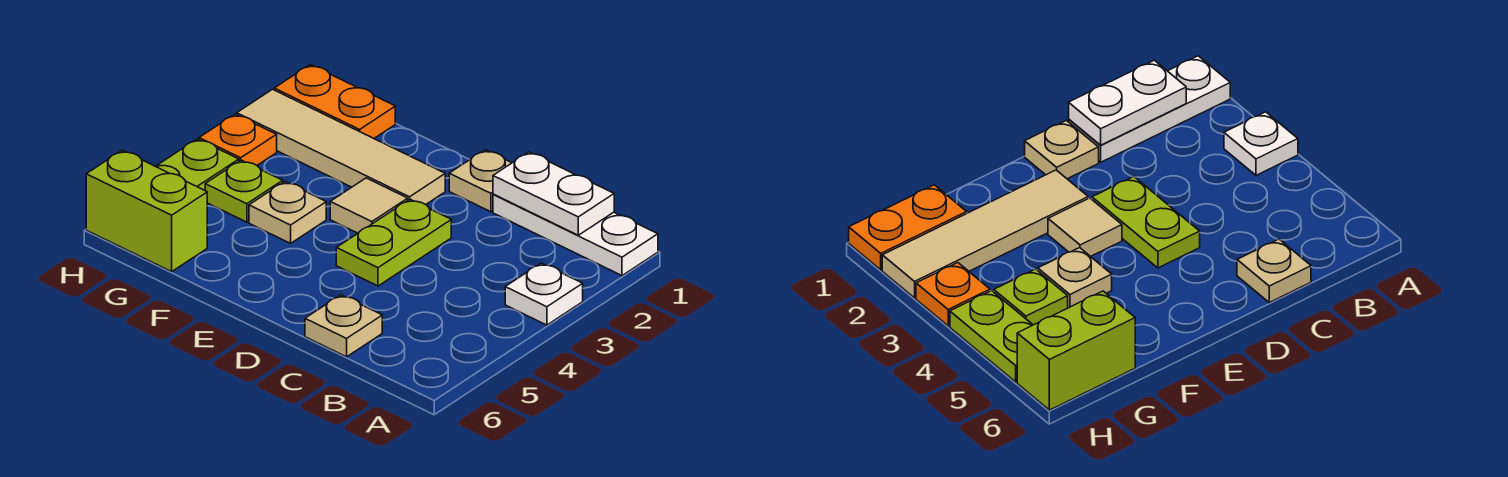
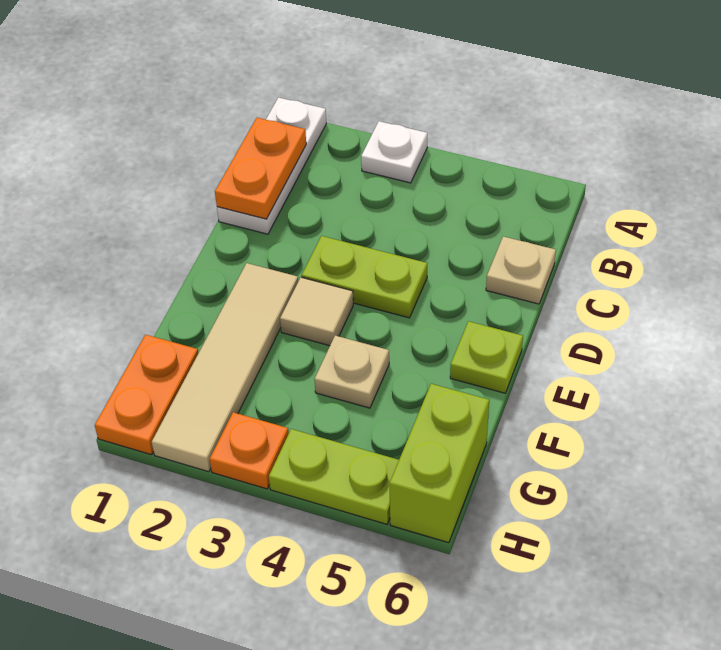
white 1x2 plate [493,152,614,235] -> orange 1x2 plate [215,118,306,219]
tan 1x1 plate [449,150,511,212] -> none
lime 1x1 plate [205,160,283,222] -> lime 1x1 plate moved to [450,321,523,393]

